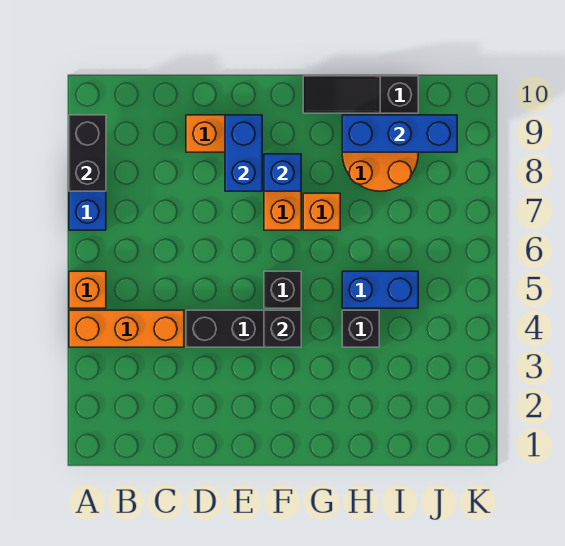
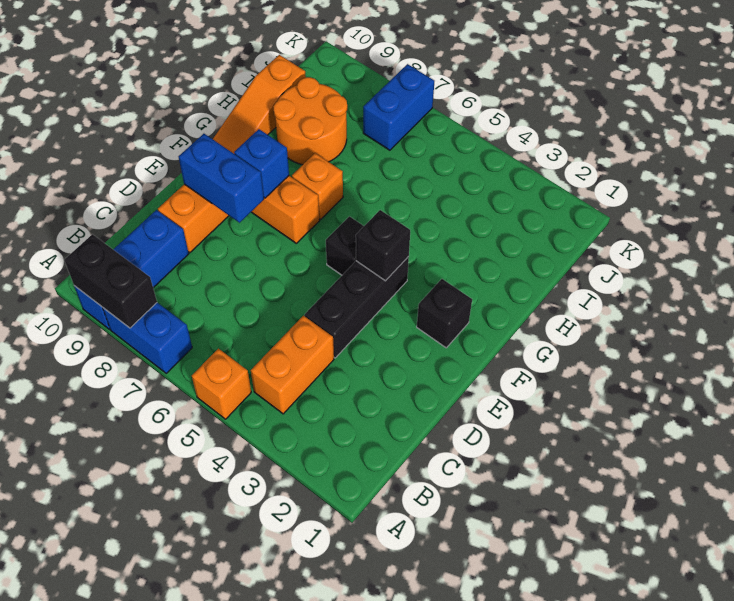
orange 1x3 brick [69,310,184,347] -> orange 1x2 brick [251,316,334,414]
black 1x3 slope [303,76,418,113] -> orange 1x3 slope [213,55,306,154]
black 1x1 brick [342,310,379,347] -> black 1x1 brick moved to [417,279,472,348]
blue 1x2 brick [342,271,418,308] -> blue 1x2 brick moved to [363,64,434,150]
blue 1x3 brick [342,115,457,152] -> blue 1x3 brick moved to [74,210,189,329]

